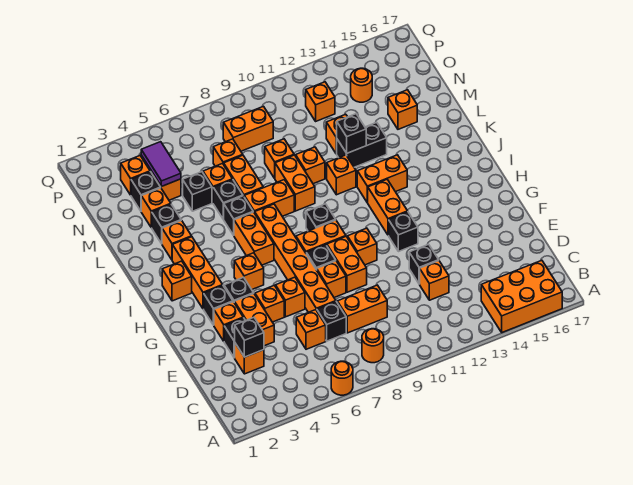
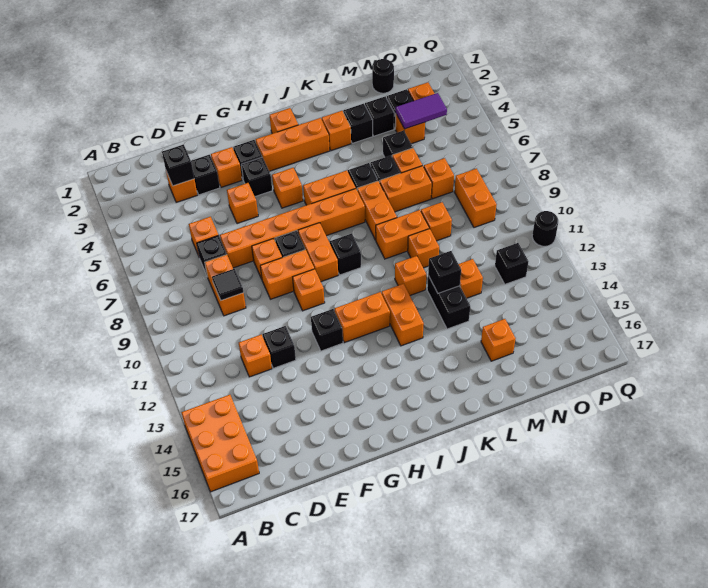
orange 1x1 round brick [331,361,353,395] -> none
orange 1x1 round brick [362,329,384,363] -> none
none -> black 1x1 tile [212,269,244,300]
orange 1x2 brick [234,294,274,346] -> none
orange 1x1 brick [276,277,305,317] -> none
orange 1x1 brick [141,188,171,227] -> black 1x1 brick [365,96,394,136]
none -> black 1x1 round brick [372,59,394,93]
orange 1x1 brick [306,82,335,121] -> black 1x1 brick [495,243,529,284]
orange 1x1 round brick [351,68,372,102] -> none
none -> black 1x1 round brick [532,211,558,246]

